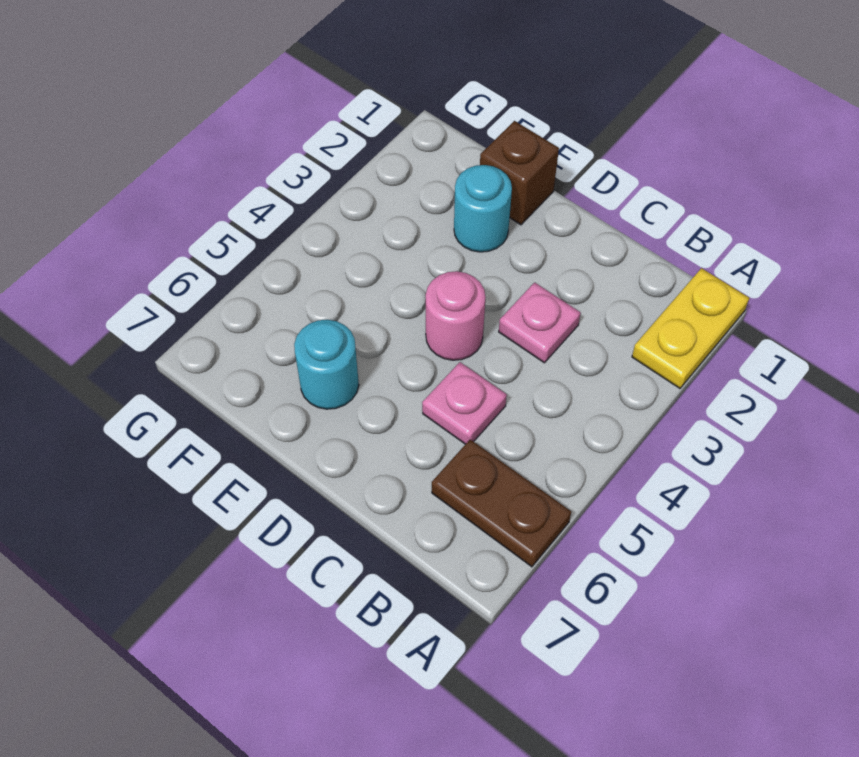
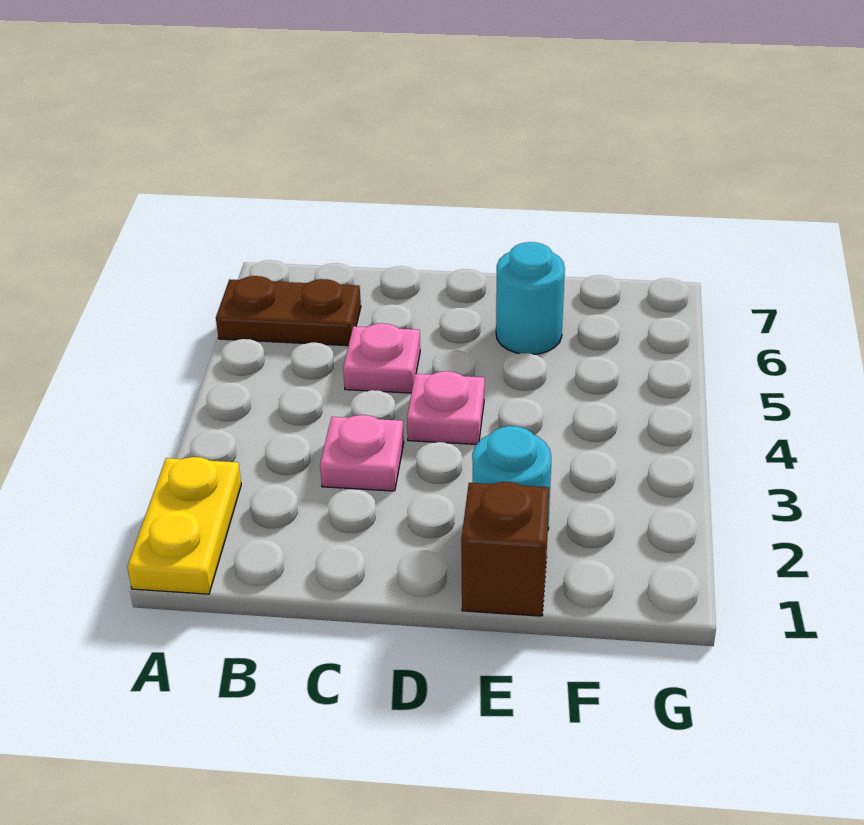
pink 1x1 round brick [426,271,486,360] -> pink 1x1 plate [407,371,485,444]

